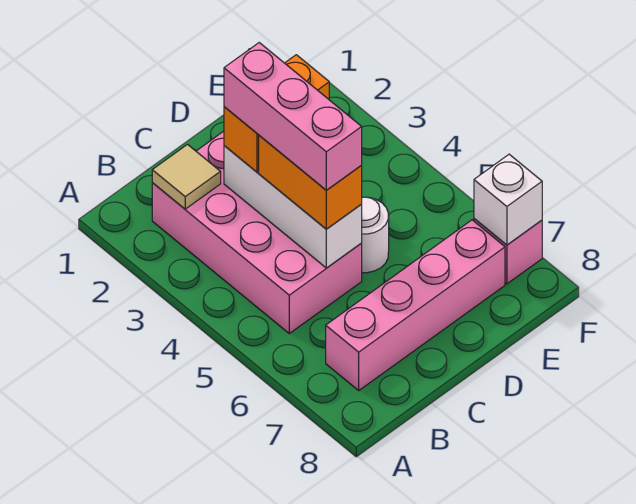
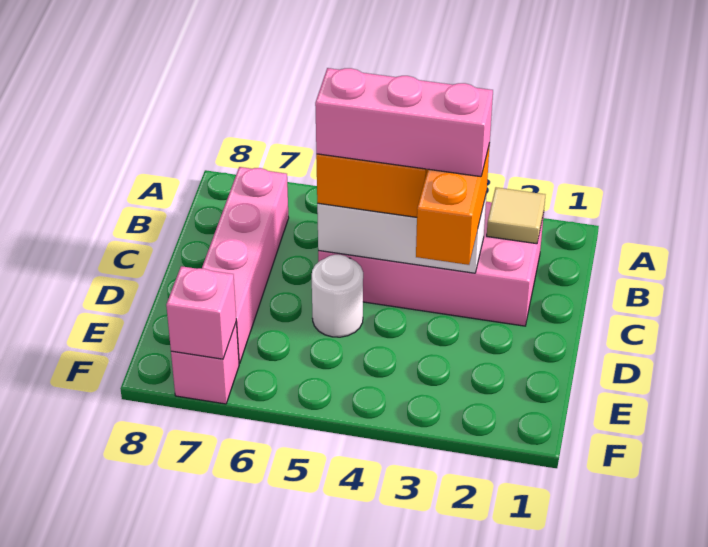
white 1x1 brick [474,154,542,245] -> pink 1x1 brick [166,266,236,359]

